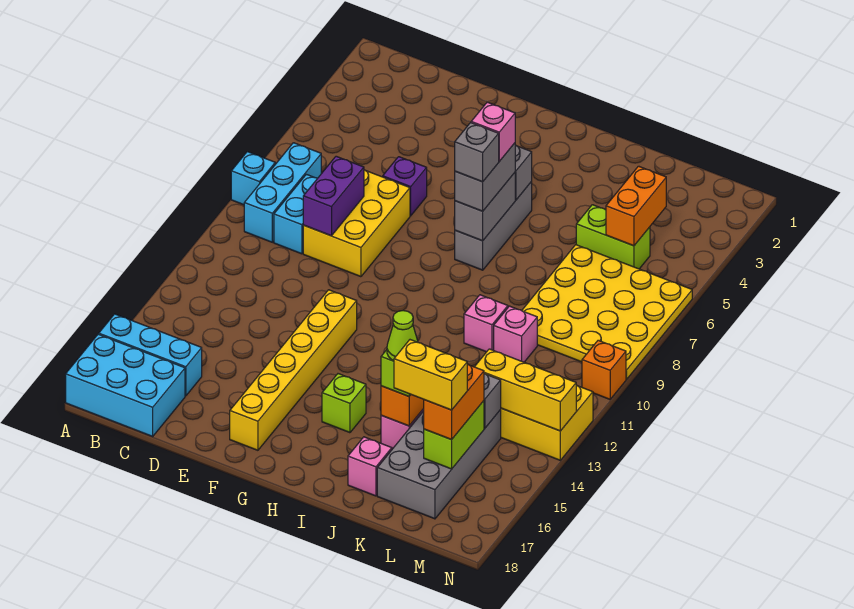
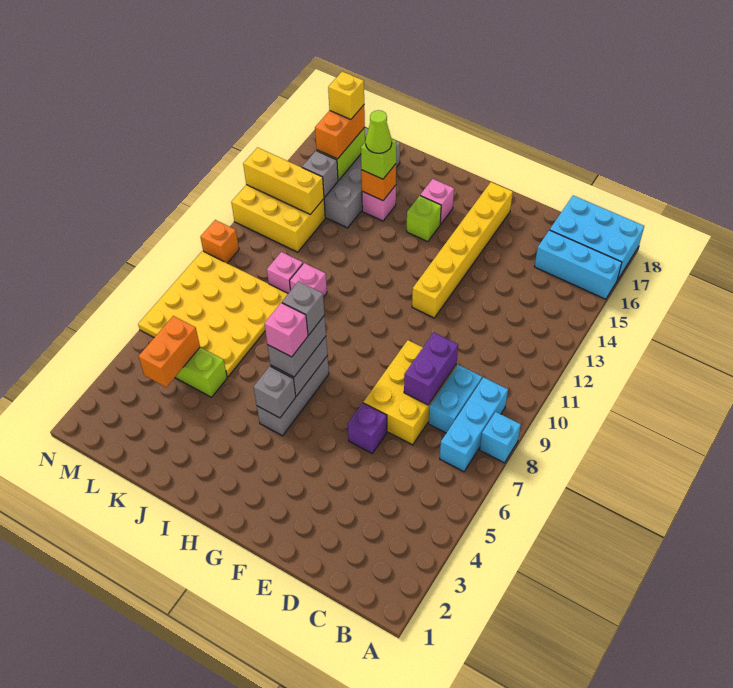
pink 1x1 brick [348,437,392,496] -> pink 1x1 brick moved to [420,179,454,224]
yellow 1x2 brick [394,340,467,410] -> yellow 1x1 brick [328,71,364,119]

